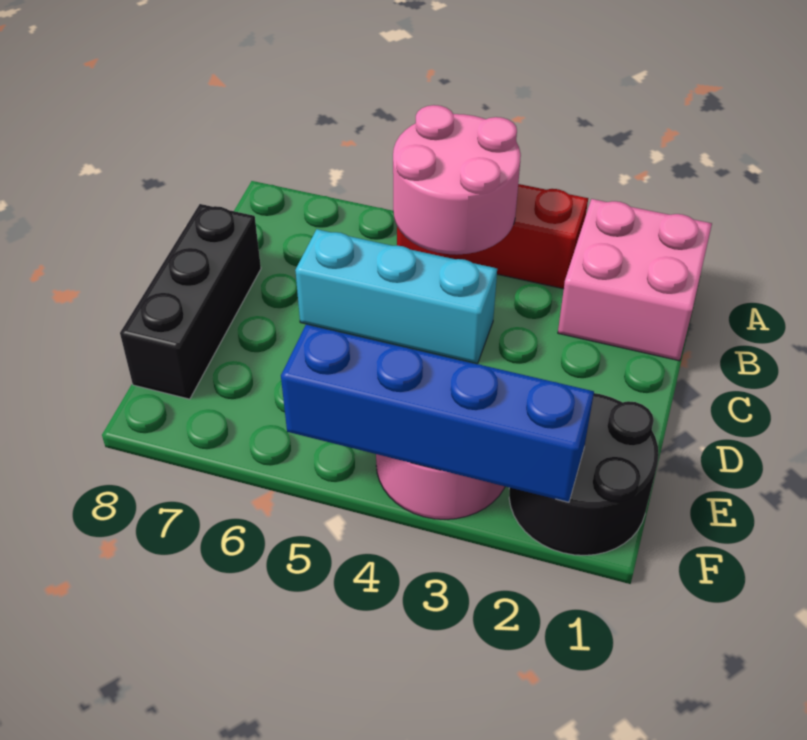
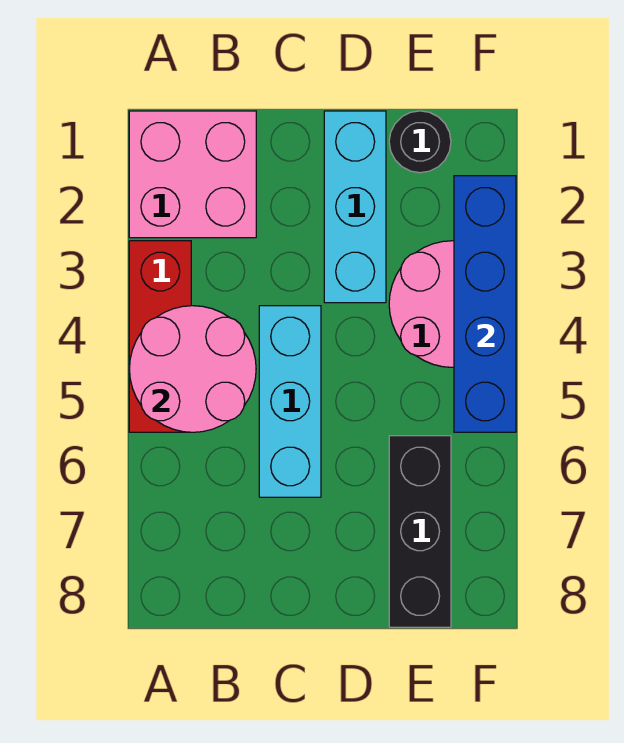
black 1x3 brick [120,204,261,399] -> black 1x3 brick turned to [389,436,451,627]
none -> cyan 1x3 brick [324,111,386,303]
black 2x2 round brick [509,393,659,555] -> black 1x1 round brick [389,111,451,173]

